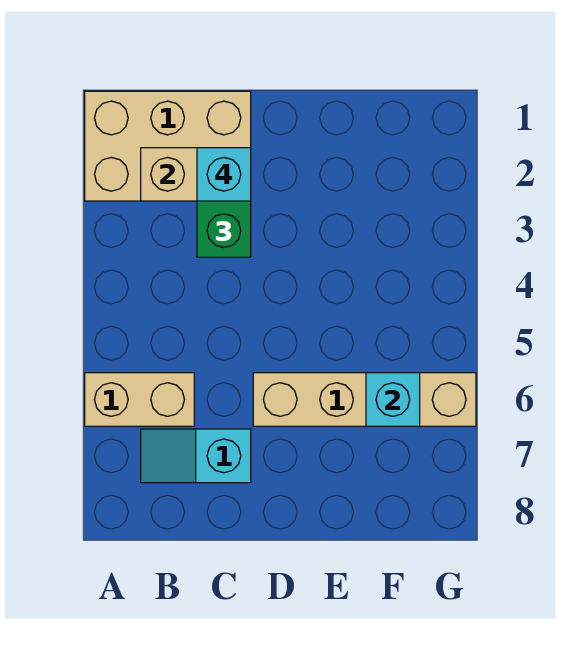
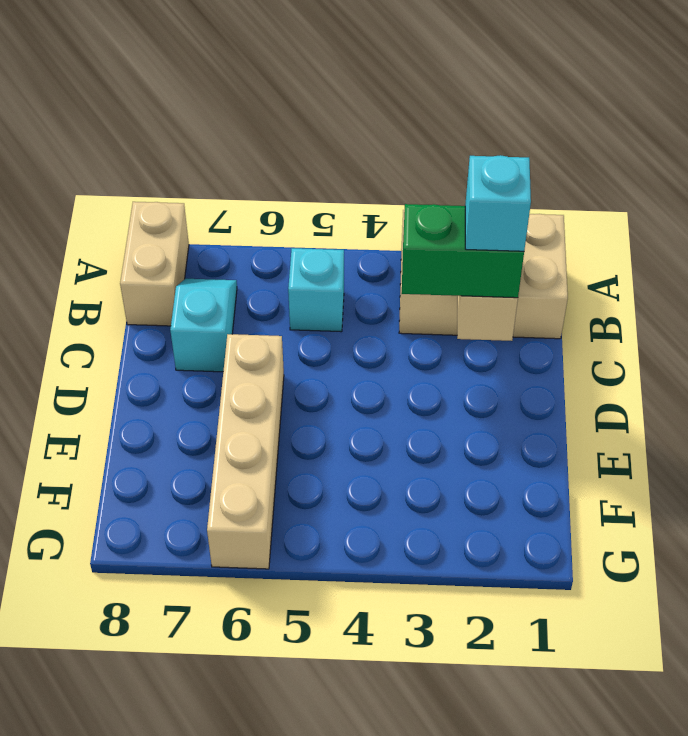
tan 2x3 brick [85,91,251,201] -> tan 2x3 brick turned to [399,210,568,339]
tan 1x2 brick [85,373,194,426] -> tan 1x2 brick moved to [120,202,189,326]
cyan 1x1 brick [366,373,420,426] -> cyan 1x1 brick moved to [288,248,344,332]

